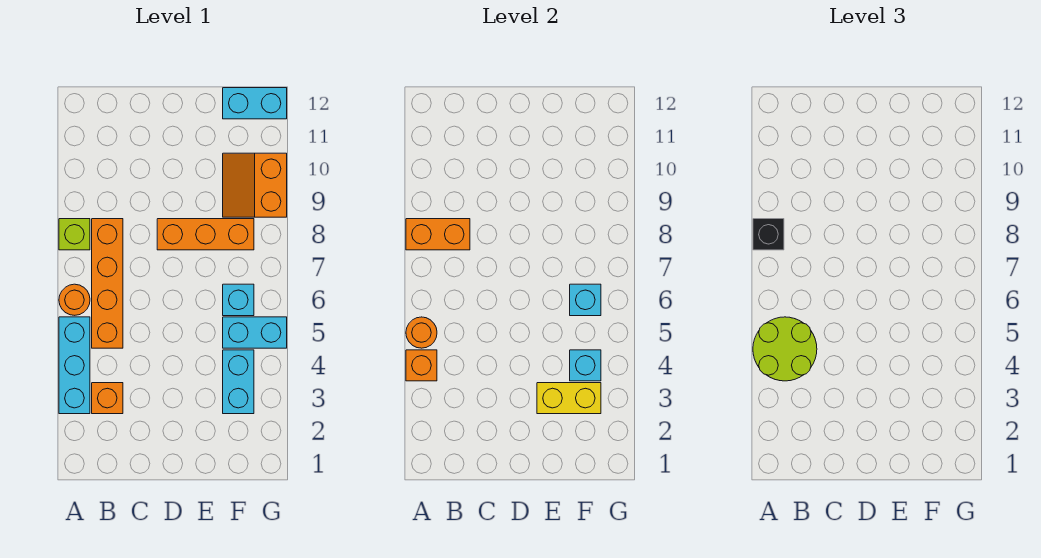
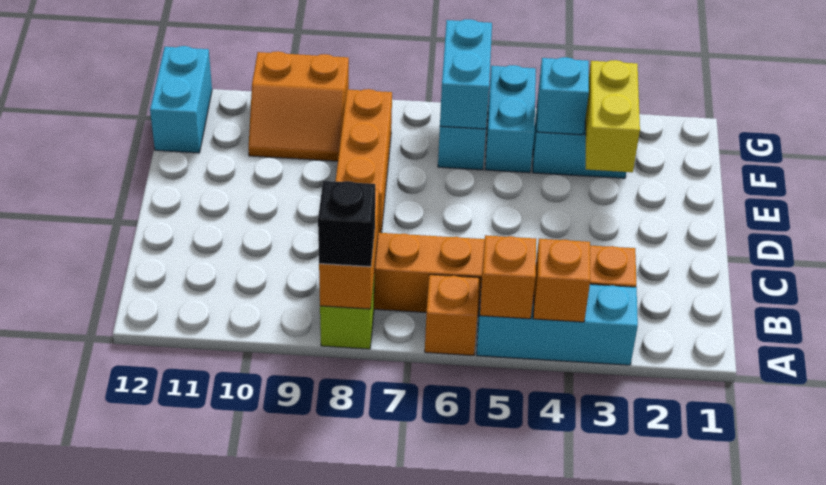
lime 2x2 round brick [753,317,817,381] -> none
orange 1x1 round brick [406,317,437,348] -> orange 1x1 brick [480,235,536,319]
orange 1x1 round brick [59,284,90,315] -> orange 1x1 brick [425,275,479,355]
cyan 1x1 brick [570,284,601,316] -> cyan 1x2 brick [440,19,492,129]

